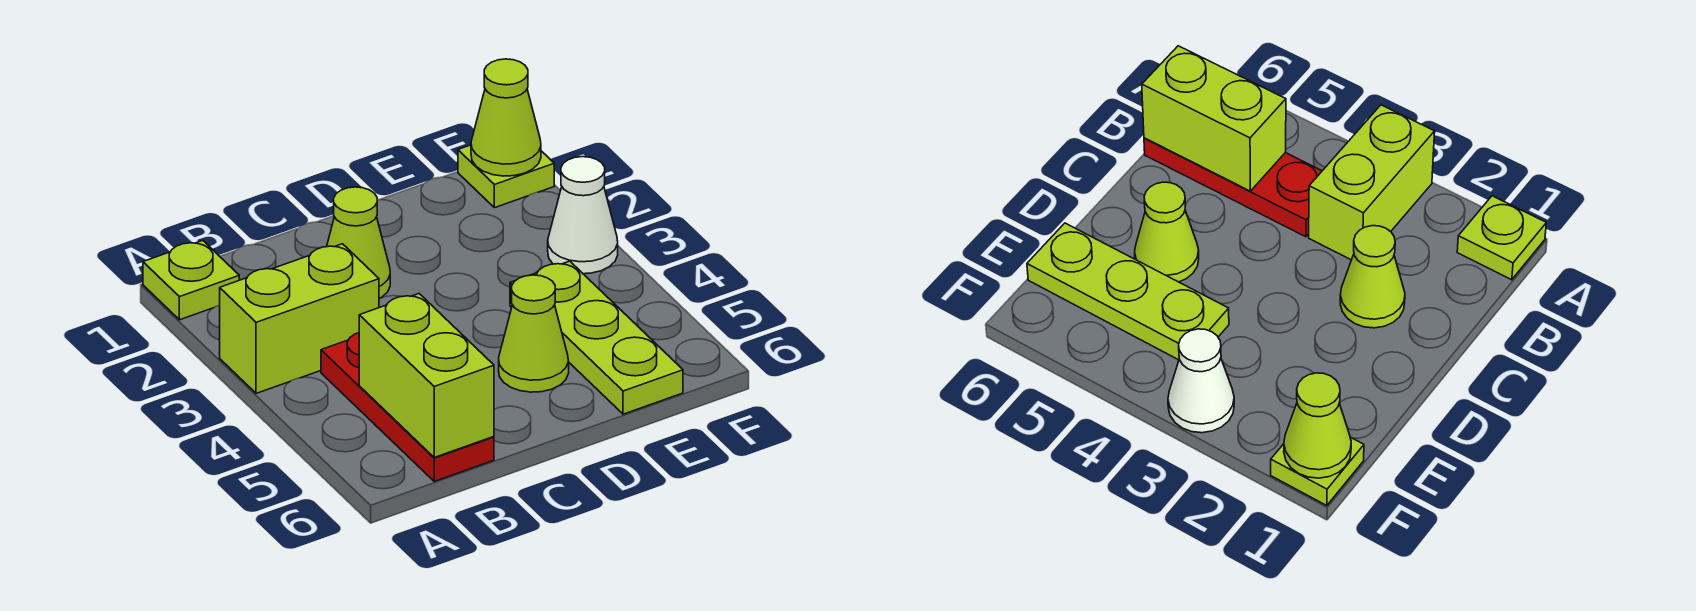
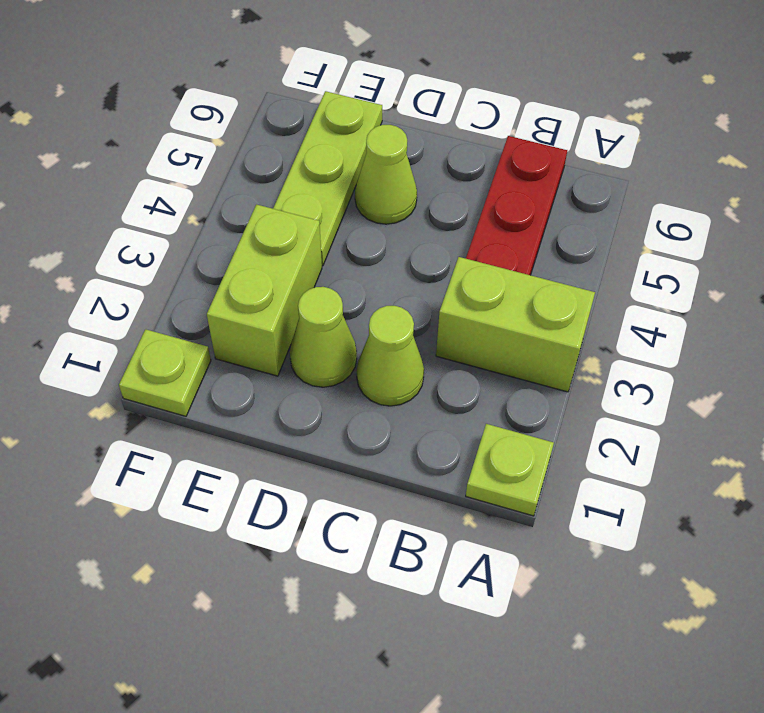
lime 1x2 brick [359,294,494,457] -> lime 1x2 brick moved to [207,204,322,376]
lime 1x1 cone [471,59,541,176] -> lime 1x1 cone moved to [290,287,357,387]
white 1x1 cone [548,157,618,274] -> none

